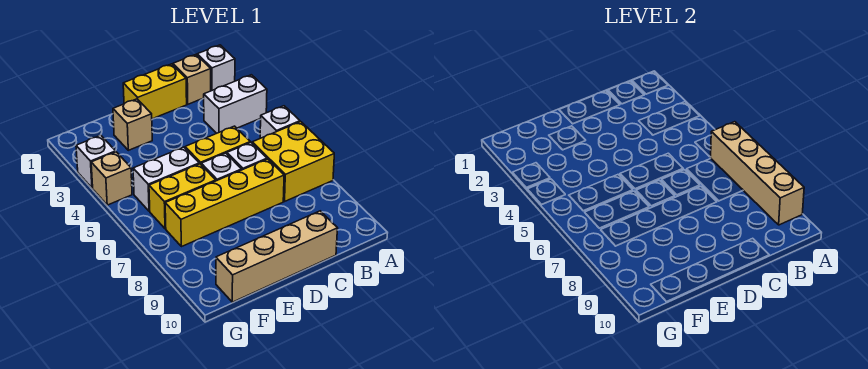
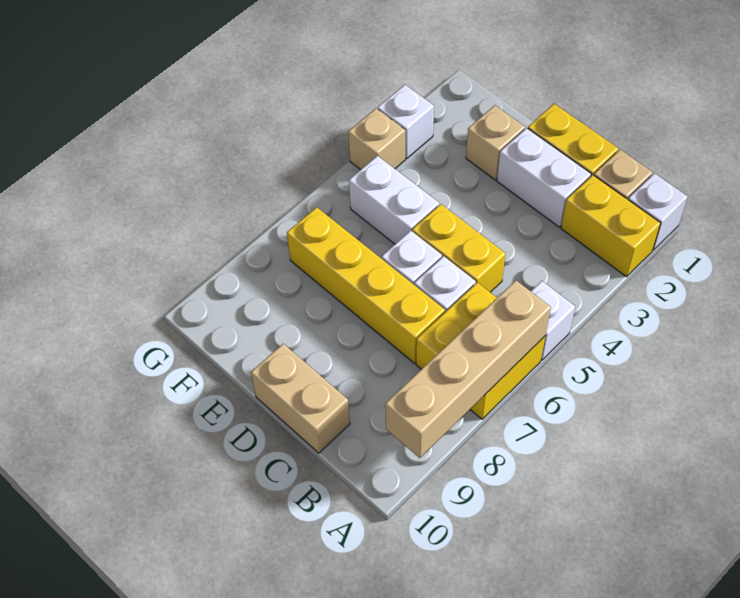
white 1x2 brick [203,75,267,133] -> white 1x2 brick moved to [497,128,591,227]
tan 1x4 brick [216,211,338,302] -> tan 1x2 brick [251,344,350,453]
yellow 1x2 brick [149,164,216,229] -> yellow 1x2 brick moved to [561,175,661,277]

